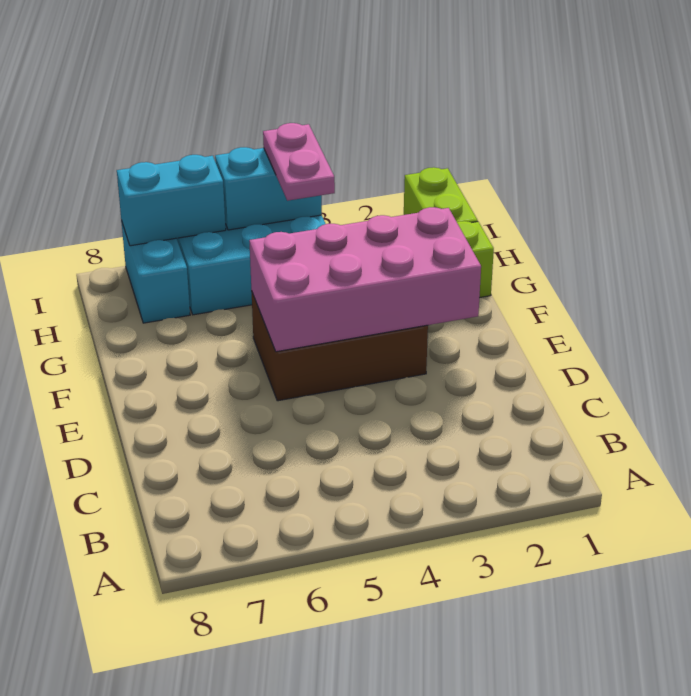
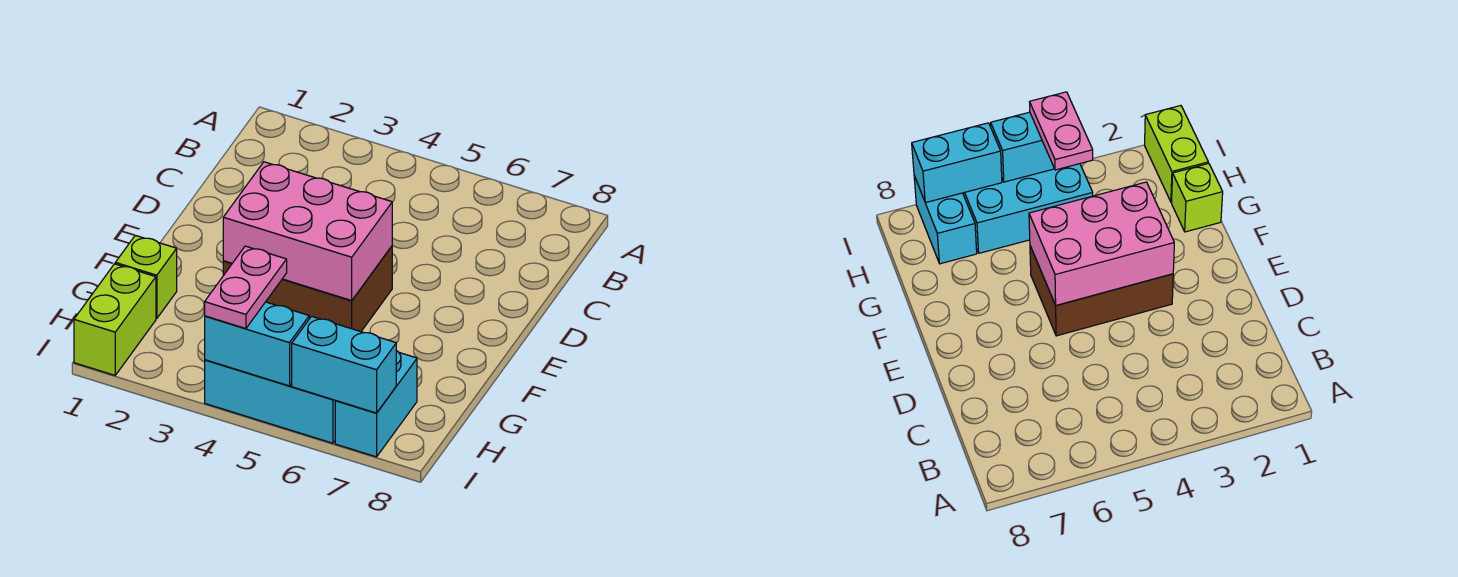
pink 2x4 brick [249,207,481,352] -> pink 2x3 brick [223,162,392,300]

